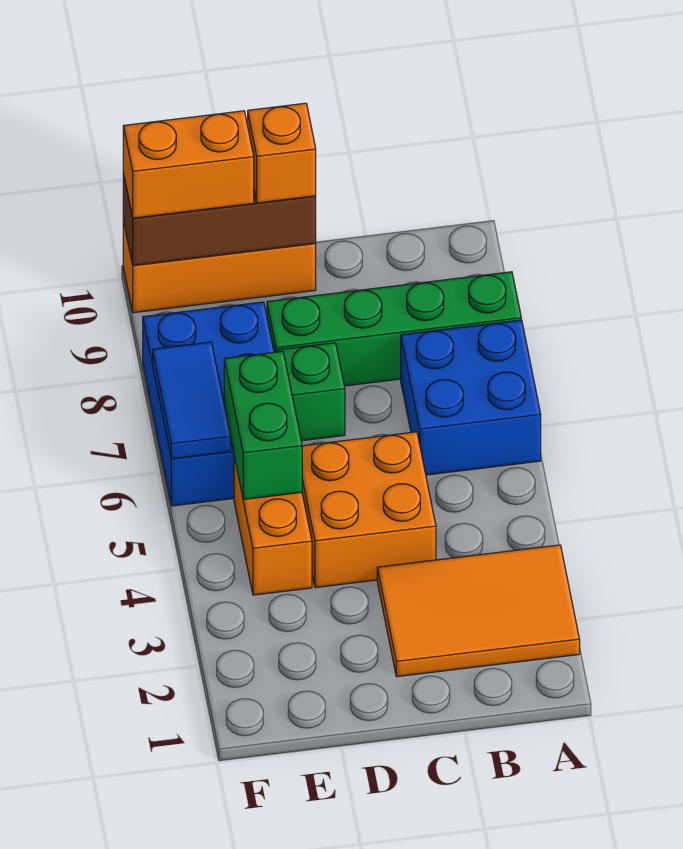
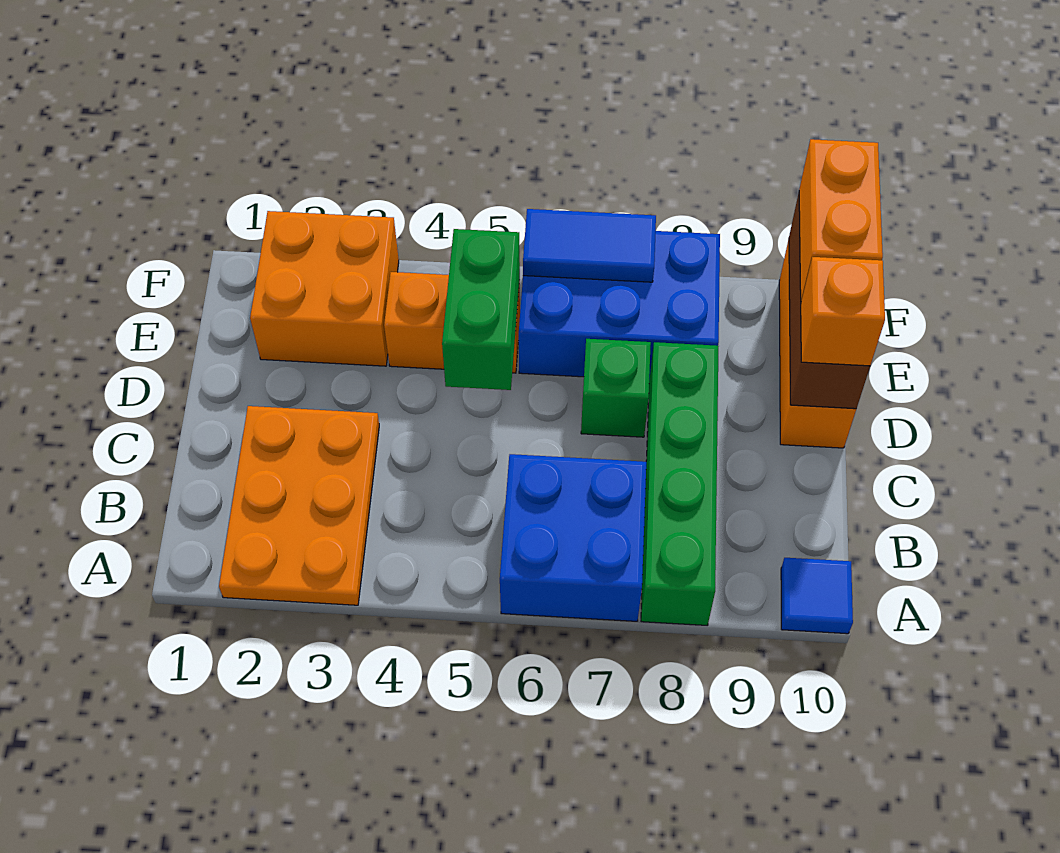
orange 2x3 tile [377,545,580,677] -> orange 2x3 plate [219,406,379,605]
none -> blue 1x1 tile [781,558,853,634]
orange 2x2 brick [302,432,436,588] -> orange 2x2 brick moved to [250,211,399,366]
green 1x2 brick [224,351,302,500] -> green 1x2 brick turned to [442,229,520,390]

